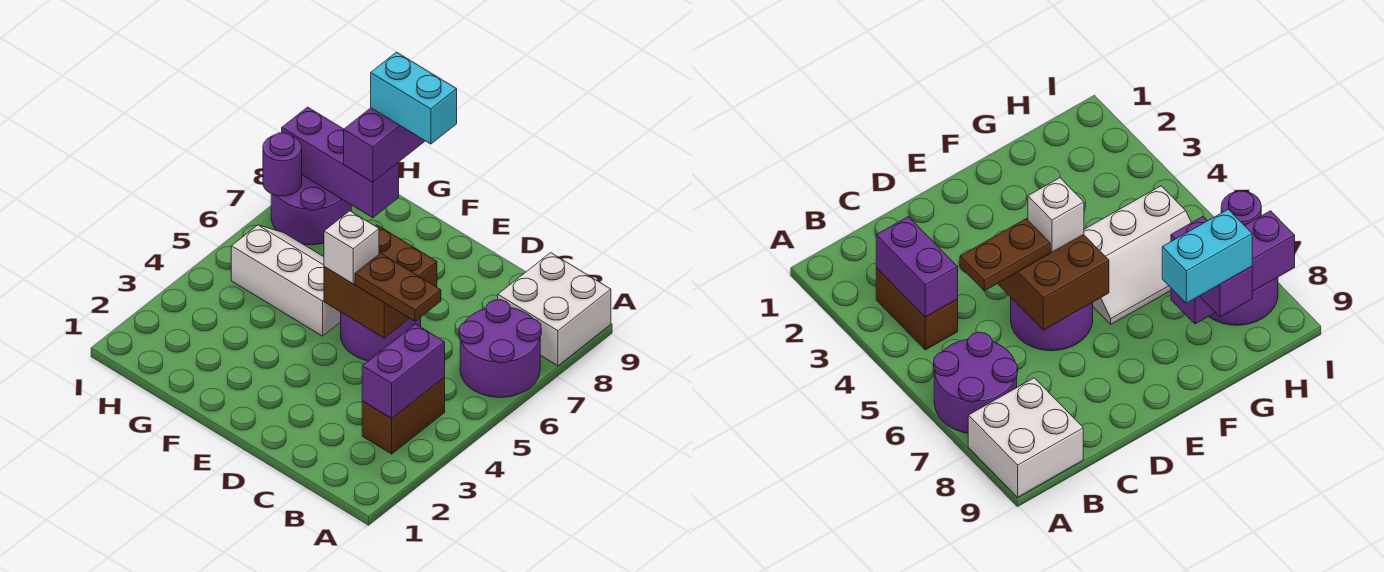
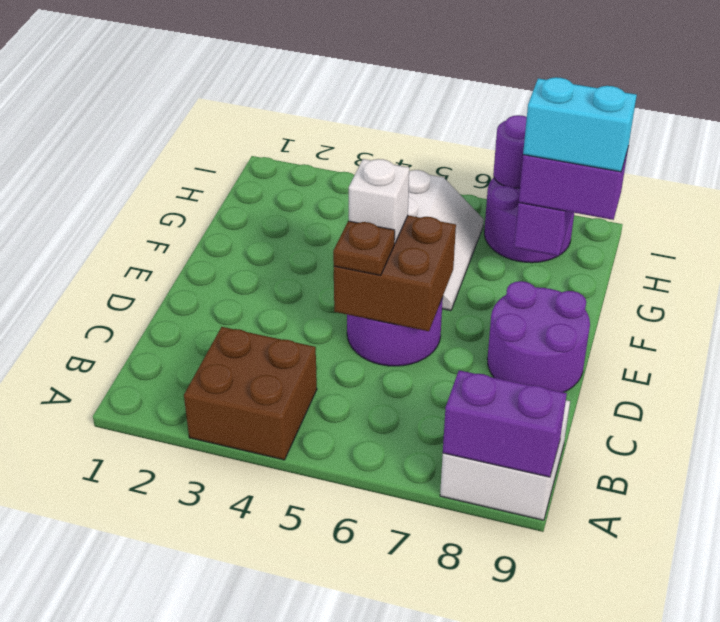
purple 2x2 round brick [459,300,541,397] -> purple 2x2 round brick moved to [487,281,590,392]
brown 1x2 brick [362,378,445,454] -> brown 2x2 brick [184,327,317,460]
purple 1x2 brick [362,324,445,418] -> purple 1x2 brick moved to [443,370,567,477]
brown 1x2 plate [355,253,441,321] -> brown 1x1 plate [333,221,395,275]
cyan 1x2 brick [371,52,457,144] -> cyan 1x2 brick turned to [523,77,637,172]

